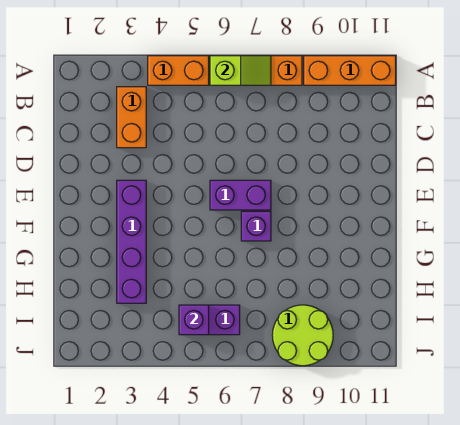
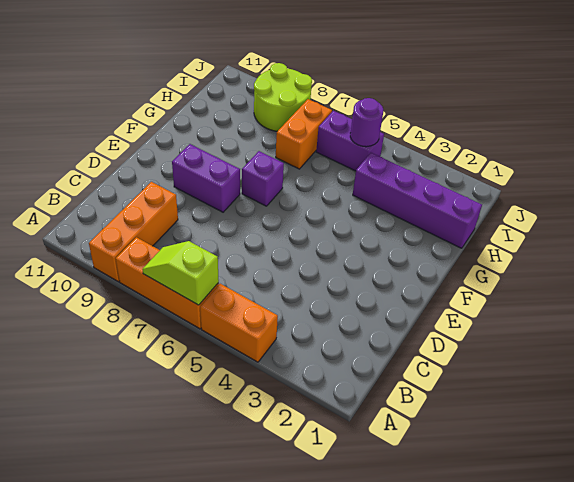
orange 1x3 brick [304,56,396,85] -> orange 1x3 brick turned to [89,182,178,282]
orange 1x2 brick [117,87,146,148] -> orange 1x2 brick moved to [276,99,332,169]
purple 1x4 brick [117,180,146,303] -> purple 1x4 brick turned to [353,153,482,248]
purple 1x2 brick [210,180,271,210] -> purple 1x2 brick moved to [172,144,240,212]
purple 1x1 brick [179,305,209,335] -> purple 1x1 round brick [350,98,383,147]

